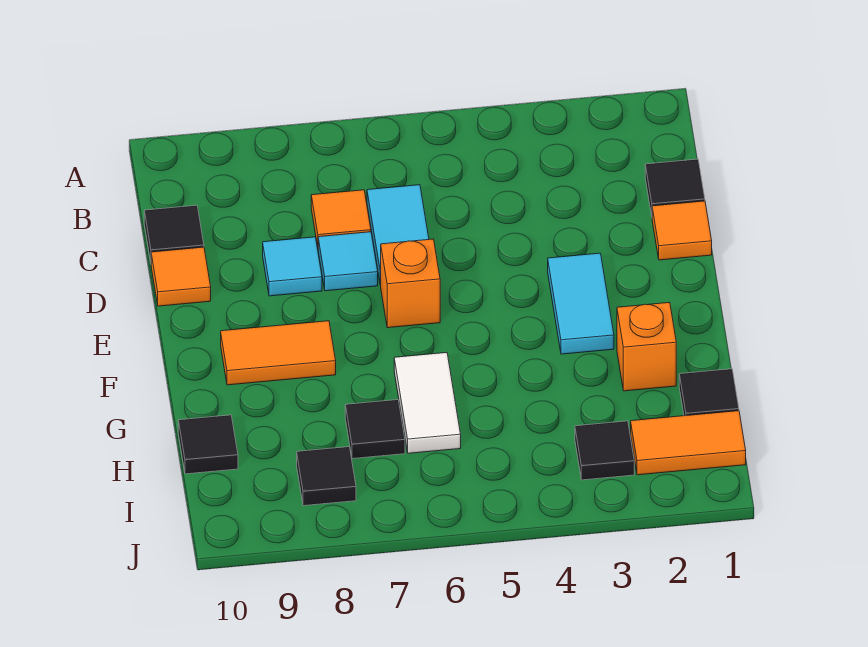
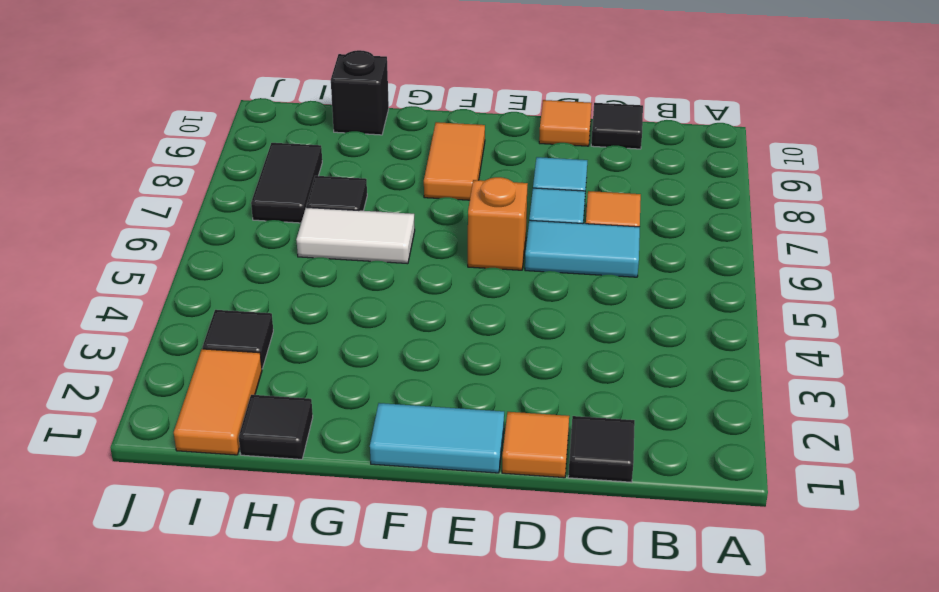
cyan 1x2 tile [548,253,614,354] -> cyan 1x2 tile moved to [370,403,504,473]
orange 1x1 brick [617,302,676,391] -> none
black 1x1 tile [178,415,238,474] -> black 1x1 brick [331,50,389,135]
black 1x1 tile [297,447,356,506] -> black 1x2 tile [251,143,322,223]

